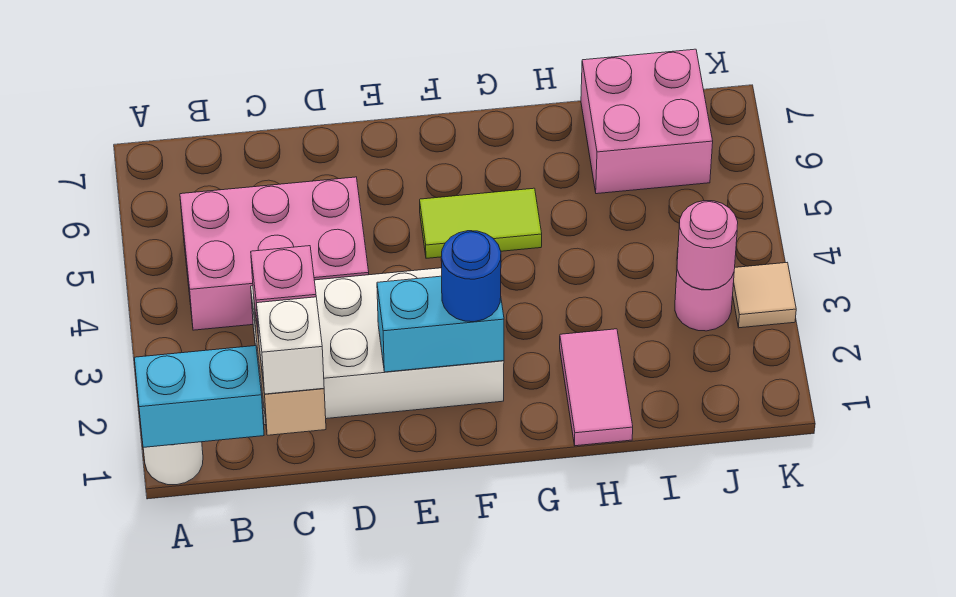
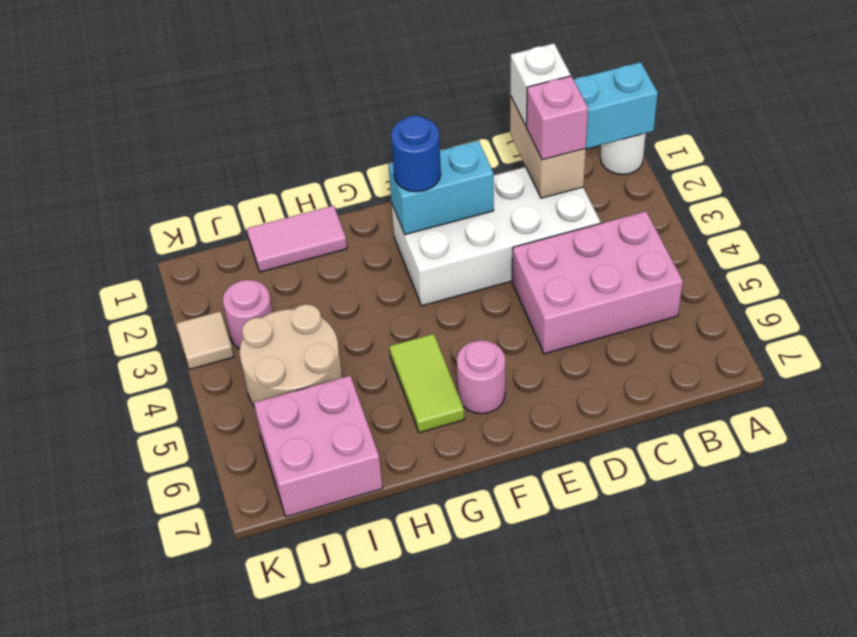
lime 1x2 tile [420,188,542,258] -> lime 1x2 tile turned to [389,334,464,433]
pink 1x2 tile [560,329,633,446] -> pink 1x2 tile turned to [247,206,347,272]
none -> tan 2x2 round brick [240,305,342,406]
pink 1x1 round brick [677,201,738,290] -> pink 1x1 round brick moved to [457,340,505,414]

